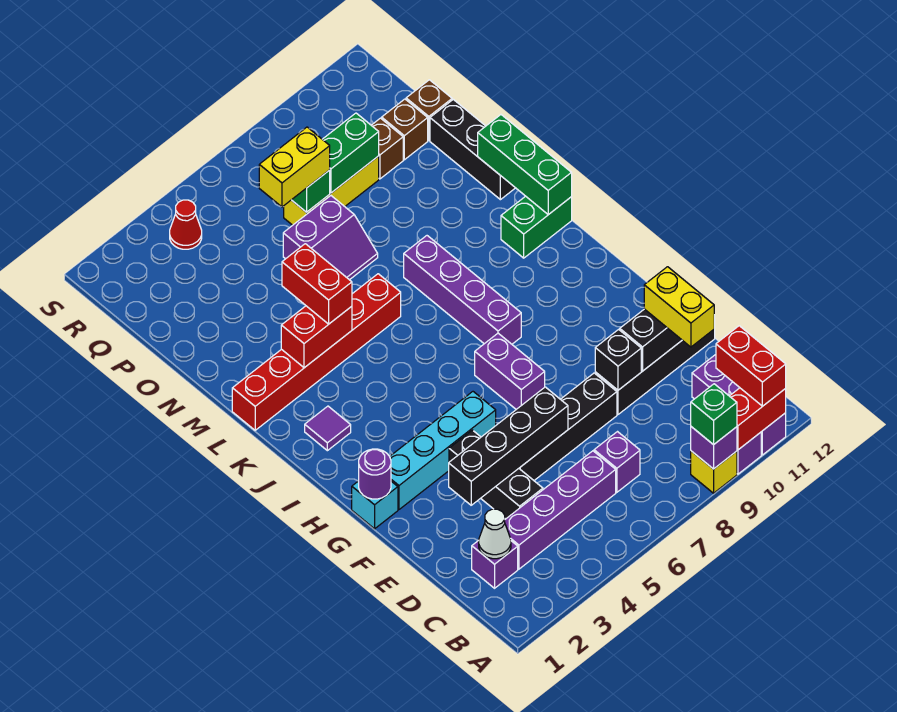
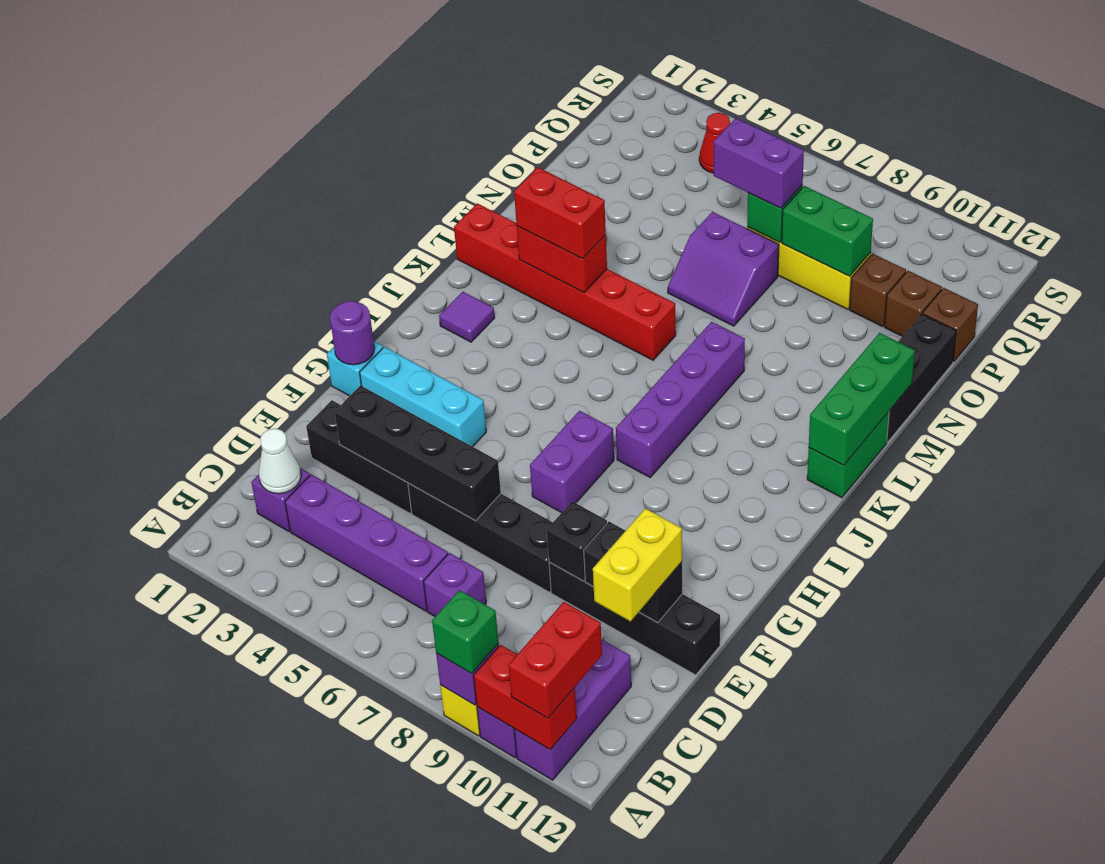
black 1x3 brick [449,430,543,519] -> black 1x3 brick turned to [306,400,411,513]
cyan 1x4 brick [390,392,496,509] -> cyan 1x3 brick [360,347,486,447]
green 1x2 brick [501,196,572,258] -> green 1x2 brick turned to [807,412,889,498]
red 1x2 brick [282,244,352,324] -> red 1x2 brick turned to [514,167,606,259]
yellow 1x2 brick [259,127,330,207] -> purple 1x2 brick [714,118,804,208]

